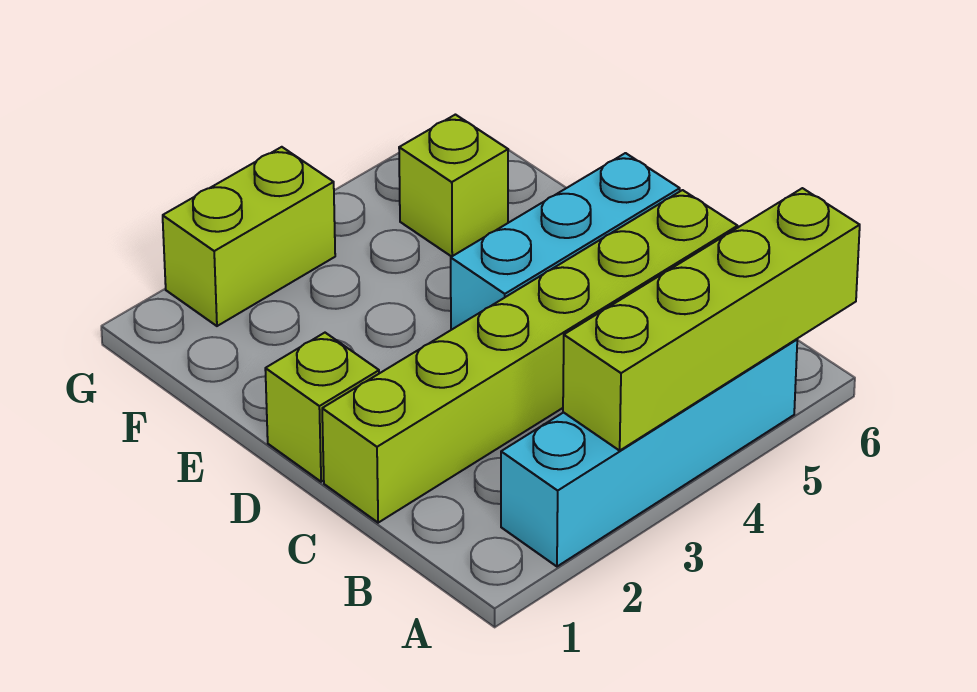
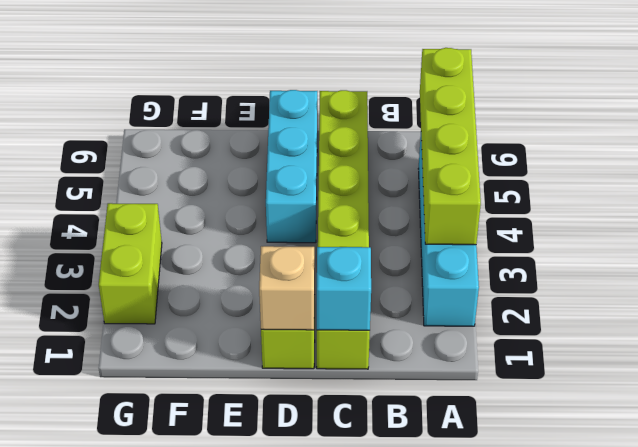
none -> cyan 1x1 brick [317,247,371,330]
none -> tan 1x1 brick [259,246,315,330]
lime 1x1 brick [399,115,508,257] -> none

